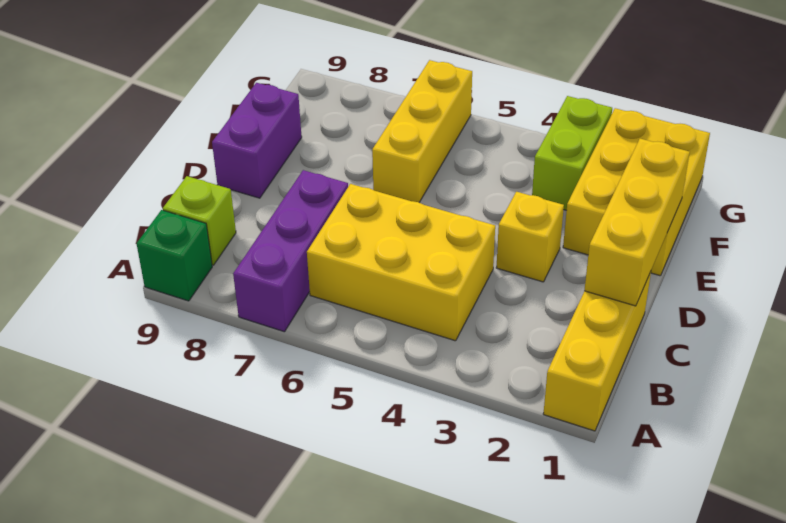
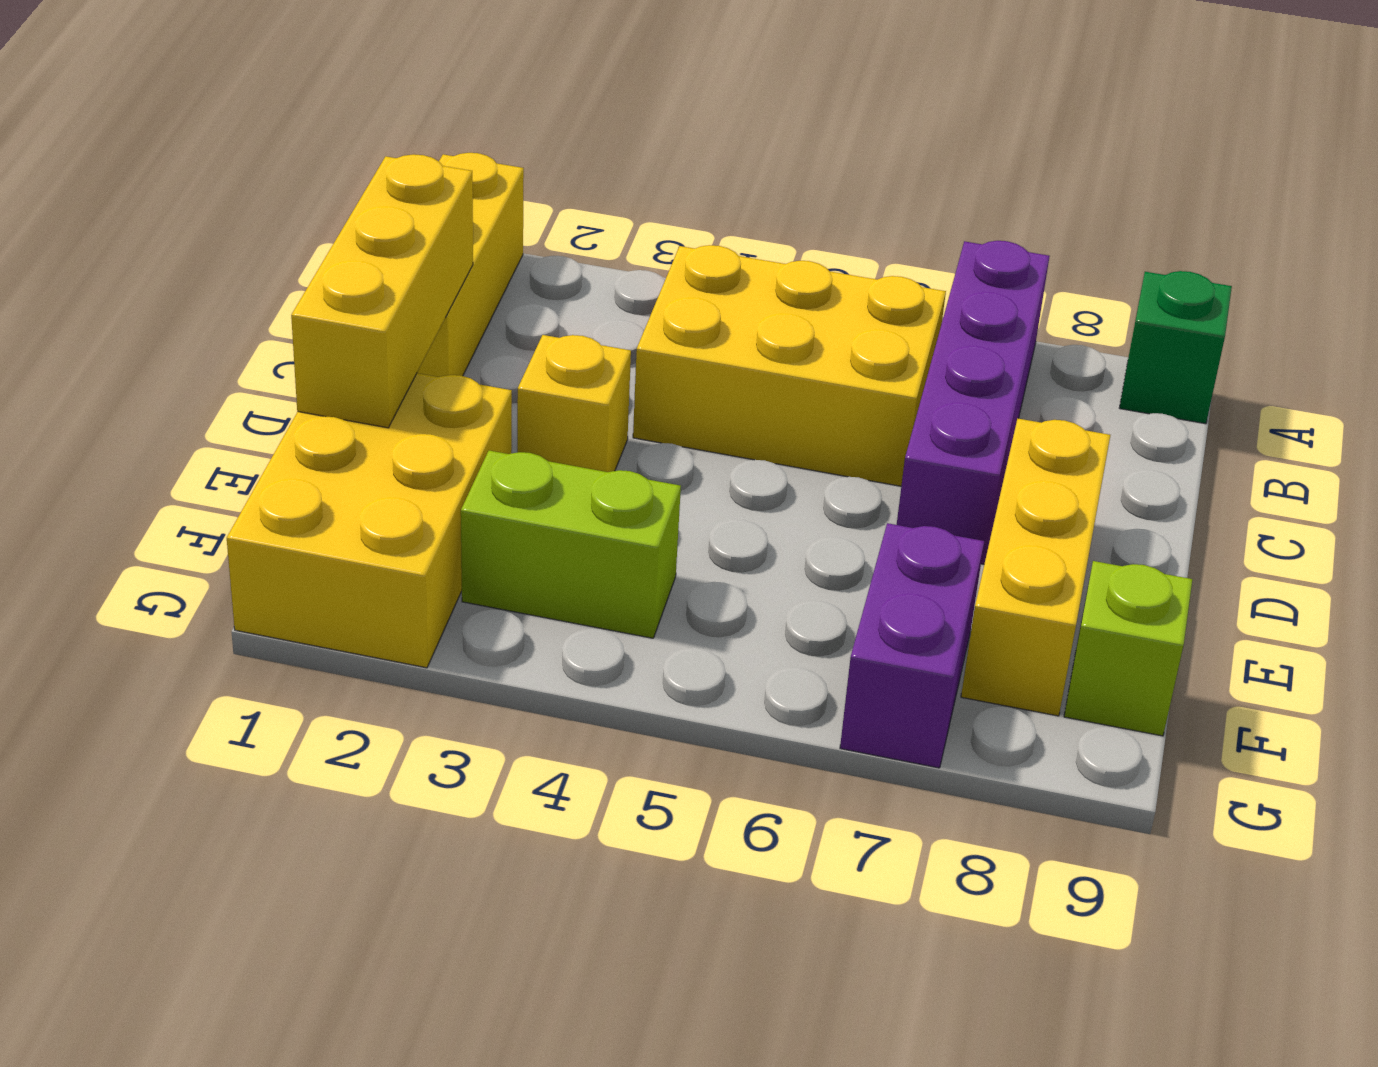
purple 1x3 brick [233,170,348,332] -> purple 1x4 brick [897,241,1049,564]
lime 1x1 brick [163,176,236,265] -> lime 1x1 brick moved to [1064,561,1192,736]
purple 1x2 brick [212,83,302,198] -> purple 1x2 brick moved to [840,523,984,768]
yellow 1x3 brick [372,60,472,202] -> yellow 1x3 brick moved to [961,418,1110,716]
lime 1x2 brick [532,96,612,210] -> lime 1x2 brick turned to [461,451,681,638]

